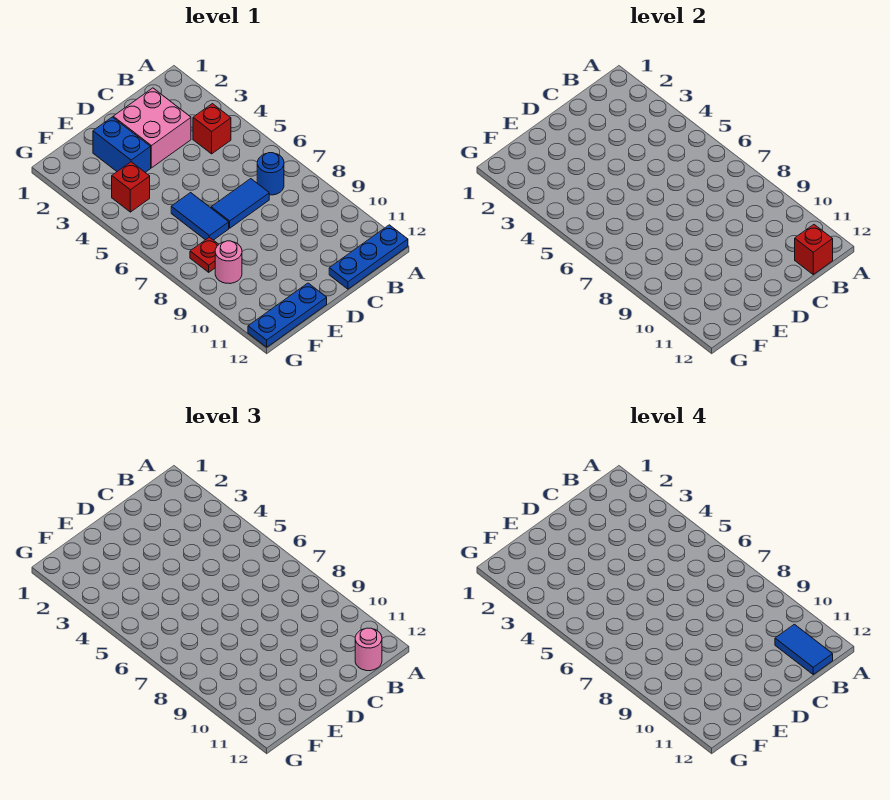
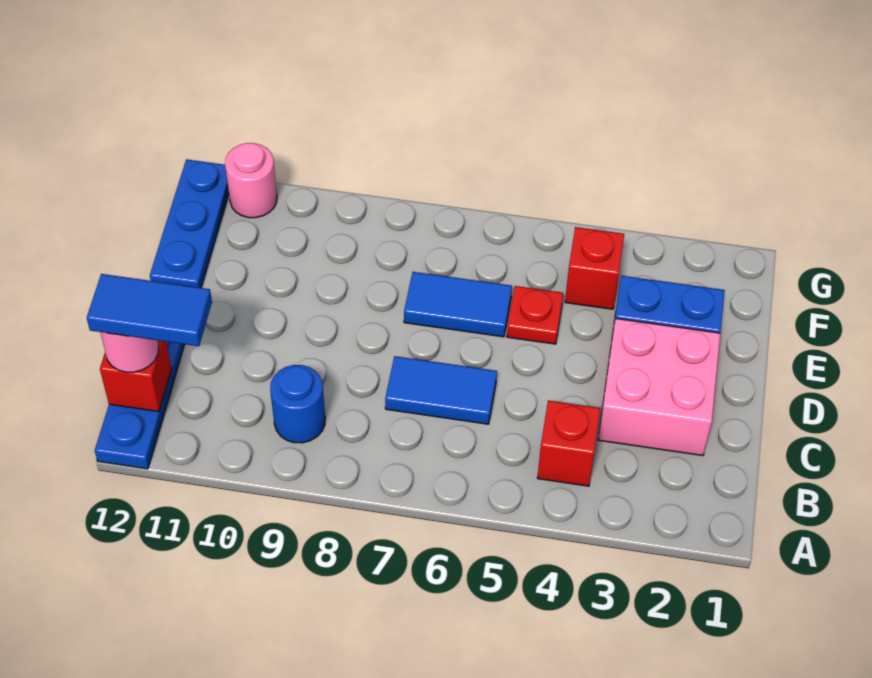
blue 1x1 round brick [257,153,284,195] -> blue 1x1 round brick moved to [270,365,325,443]
blue 1x2 tile [211,179,269,228] -> blue 1x2 tile turned to [385,356,497,424]
red 1x1 plate [190,237,219,272] -> red 1x1 plate moved to [507,286,563,344]
pink 1x1 round brick [215,241,242,284] -> pink 1x1 round brick moved to [225,143,277,218]

